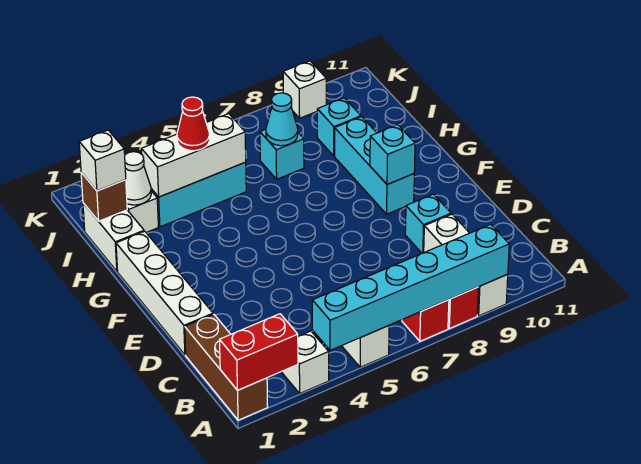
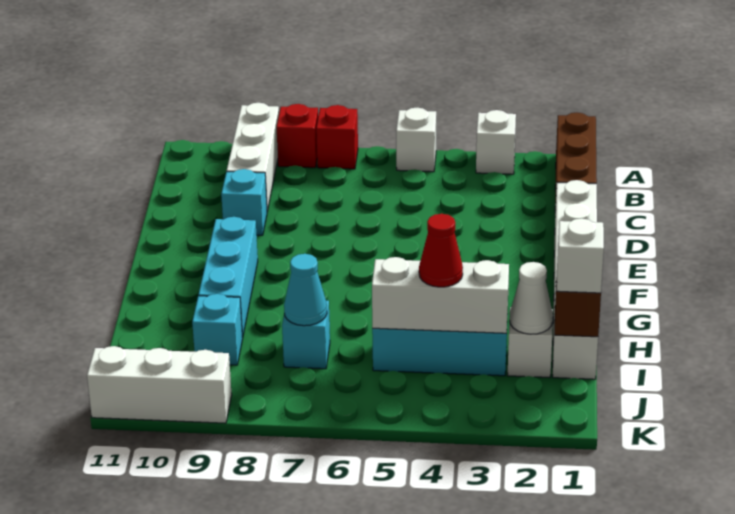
red 1x2 brick [219,314,298,390] -> none
cyan 1x6 brick [312,224,509,350] -> none
cyan 1x1 brick [370,125,415,184] -> none
white 1x1 brick [283,61,326,118] -> white 1x3 brick [87,346,232,423]

